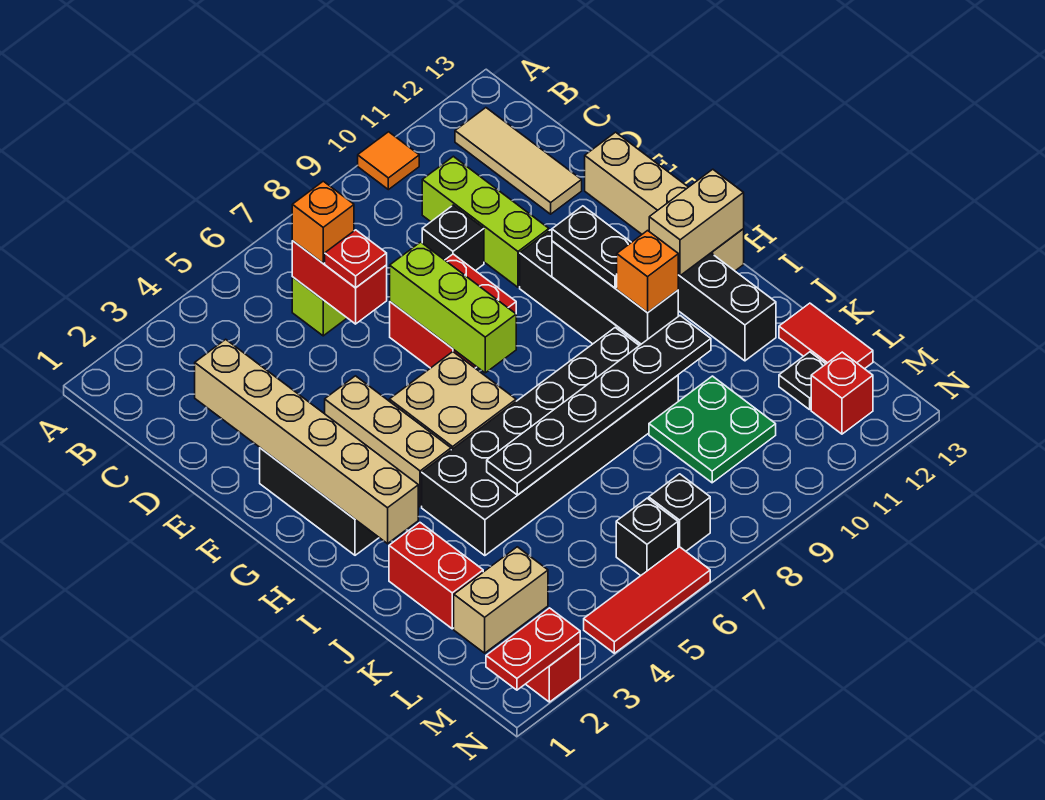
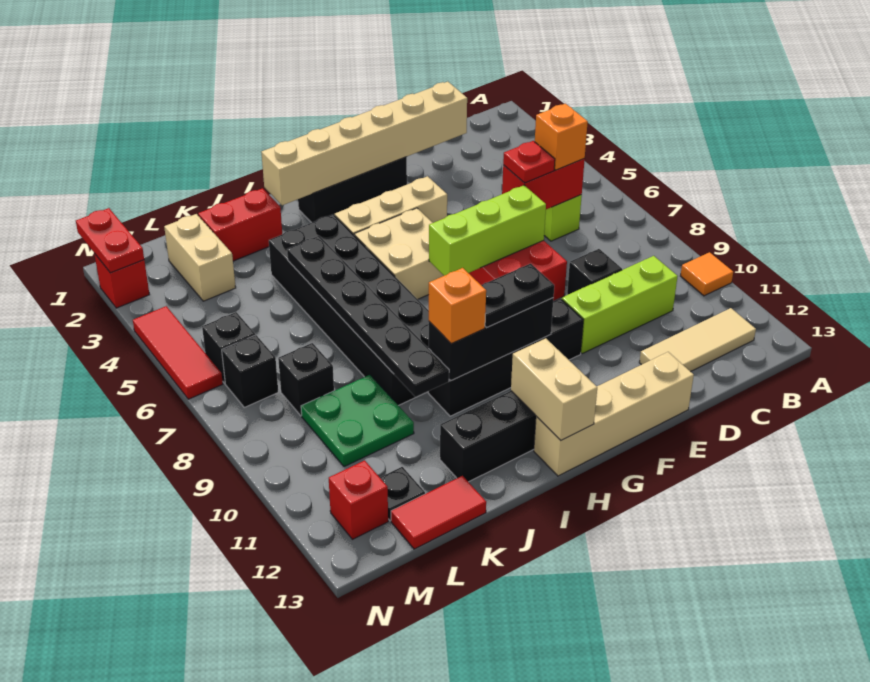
none -> black 1x1 brick [278,343,334,416]

